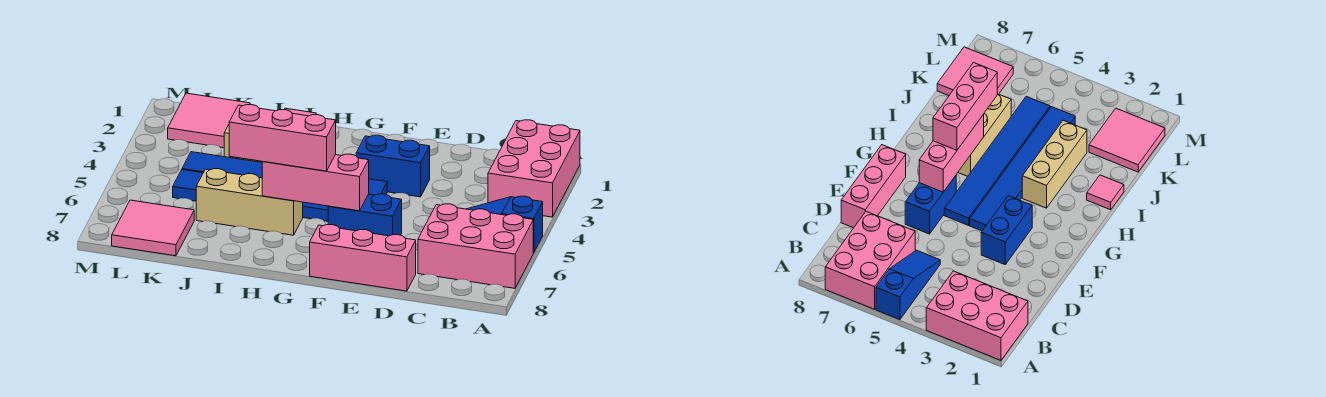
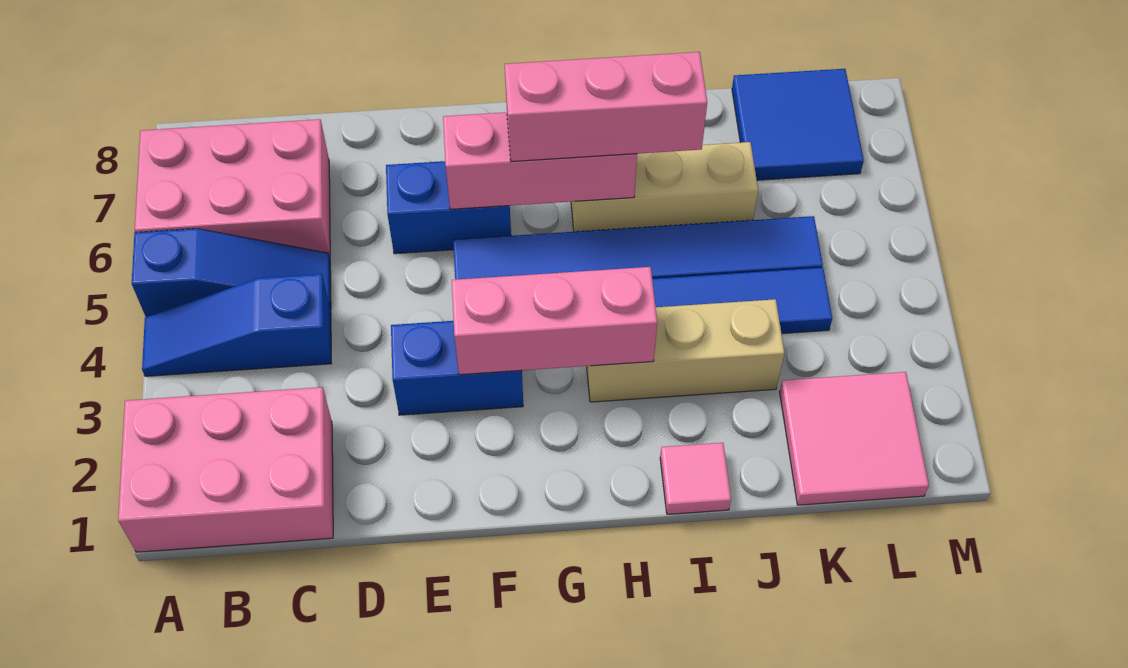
pink 2x3 brick [488,120,580,217] -> pink 2x3 brick turned to [118,387,333,552]
none -> blue 1x3 slope [142,274,332,376]
pink 1x3 brick [310,225,416,291] -> pink 1x3 brick moved to [452,267,657,375]
pink 2x2 tile [112,200,194,256] -> blue 2x2 tile [732,69,864,180]

